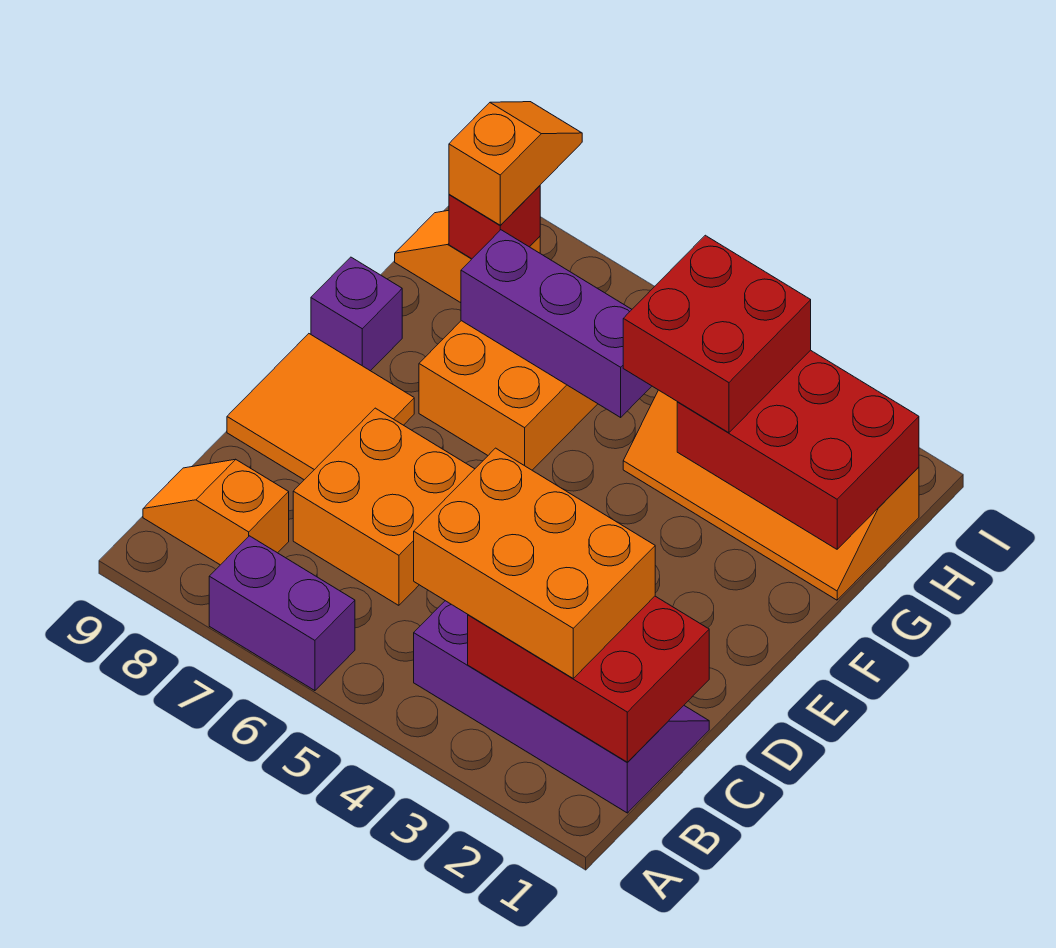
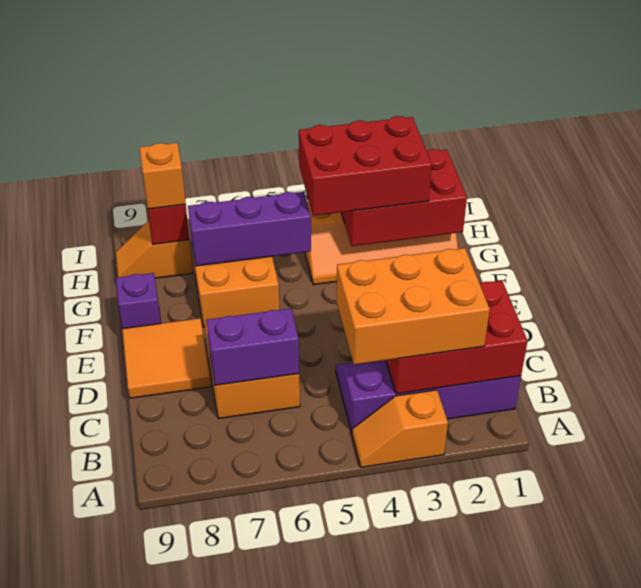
purple 1x2 brick [209,536,355,691] -> purple 1x2 brick moved to [206,308,299,385]
orange 1x2 slope [143,459,289,565] -> orange 1x2 slope moved to [352,390,448,467]
red 2x2 brick [623,235,811,433] -> red 2x3 brick [299,116,432,216]

